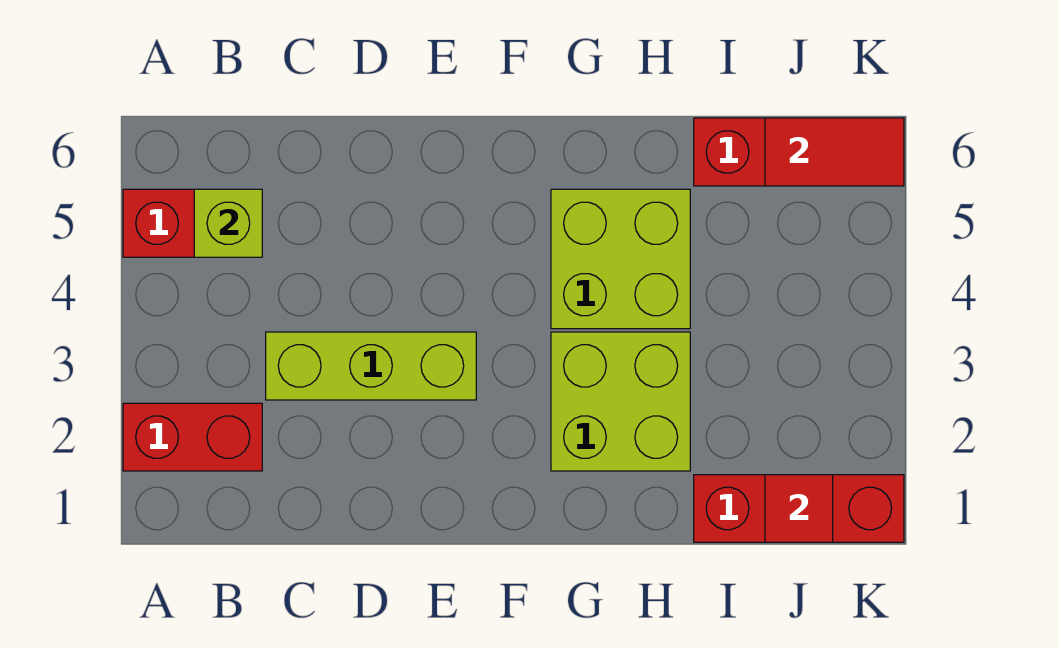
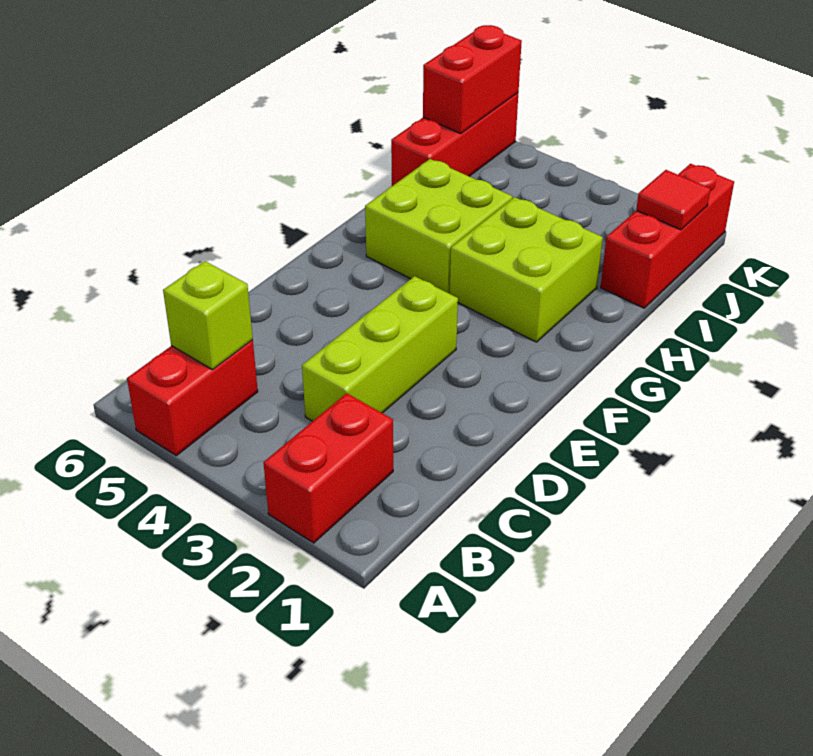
red 1x2 tile [765,118,904,186] -> red 1x2 brick [423,25,522,134]

